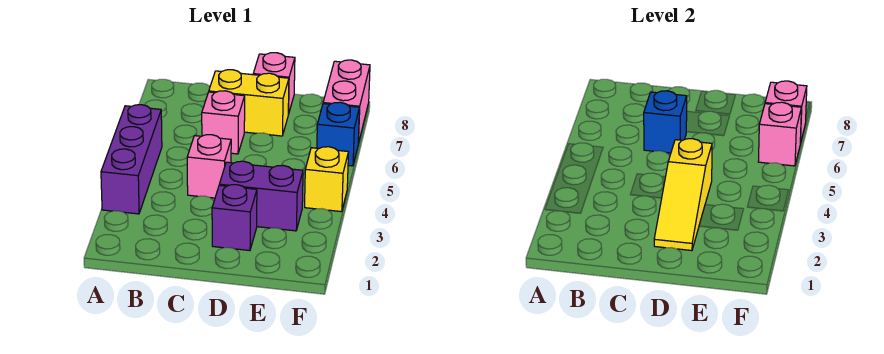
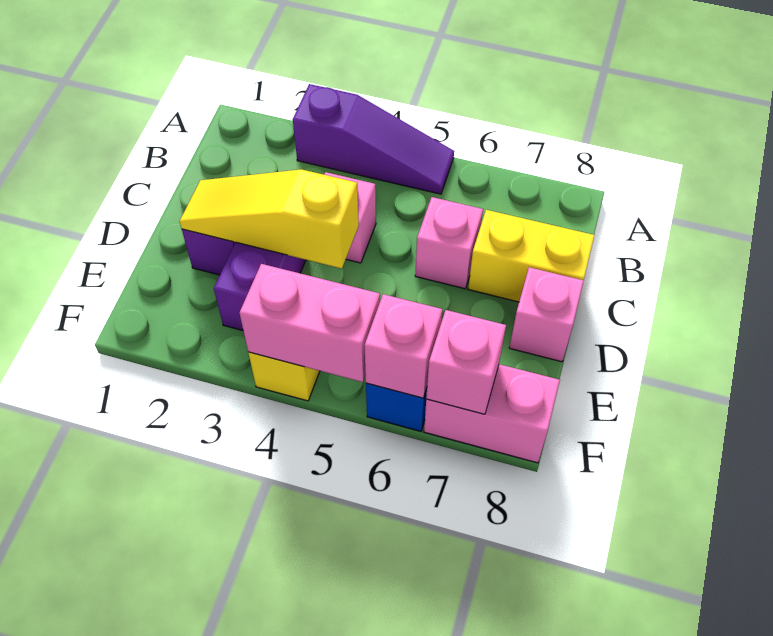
purple 1x3 brick [101,105,162,214] -> purple 1x3 slope [293,84,454,194]
blue 1x1 brick [644,91,687,153] -> none
yellow 1x2 brick [209,70,289,136] -> yellow 1x2 brick turned to [468,210,595,302]
none -> pink 1x2 brick [240,264,380,382]

